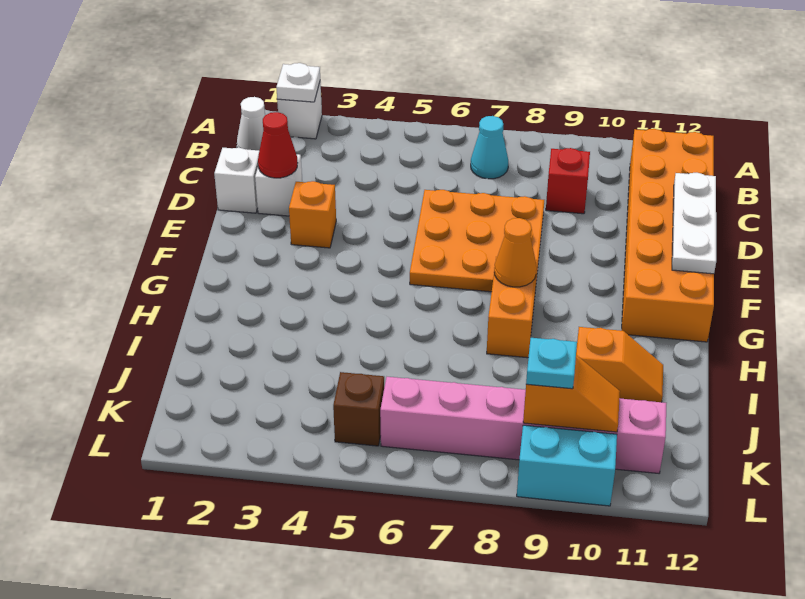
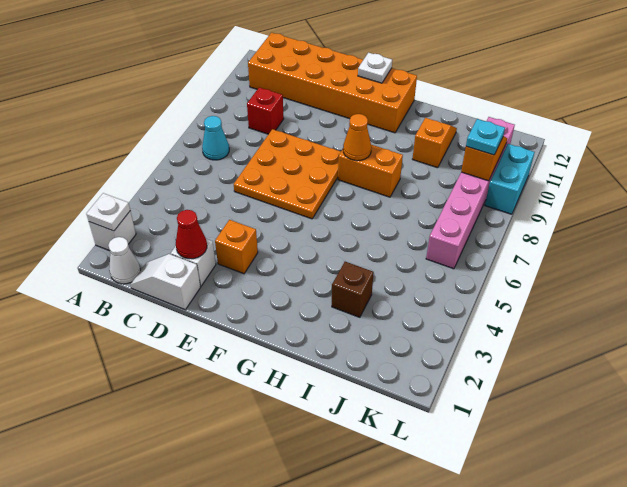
white 1x3 plate [672,173,716,274] -> white 1x1 plate [358,53,392,83]
brown 1x1 brick [333,372,384,446] -> brown 1x1 brick moved to [332,262,374,317]

